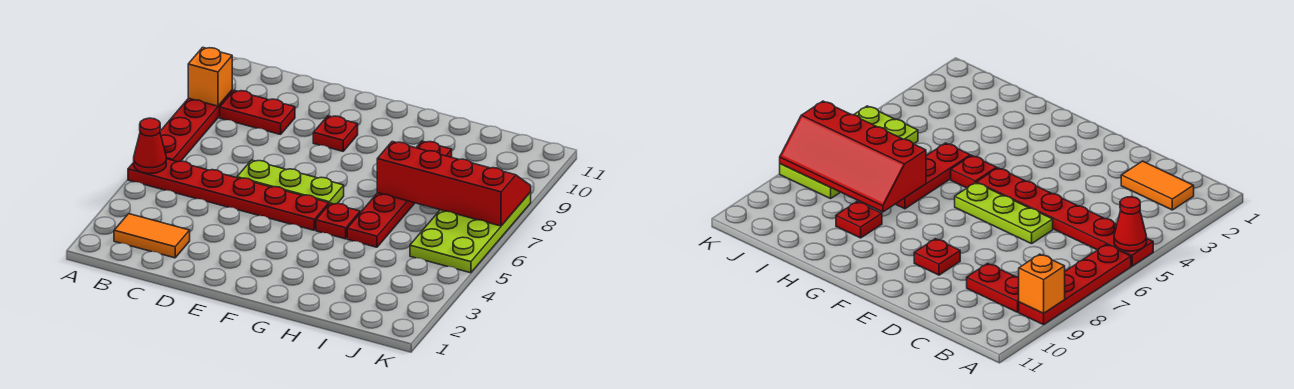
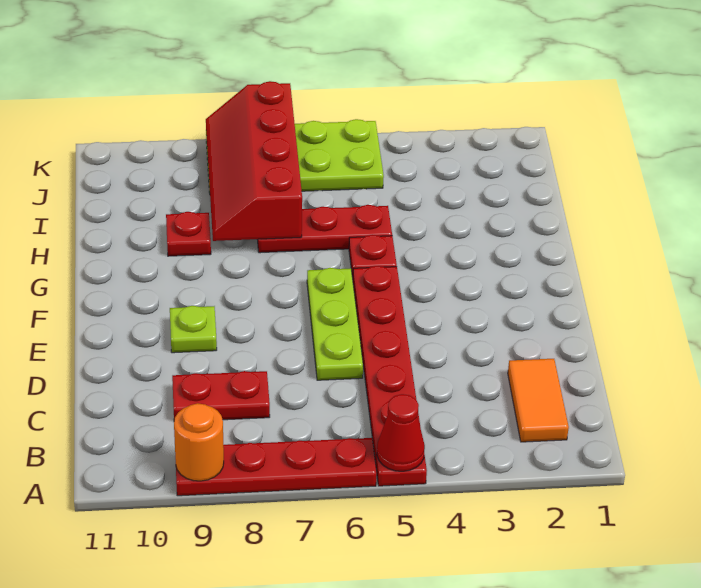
orange 1x1 brick [188,47,232,106] -> orange 1x1 round brick [174,403,224,481]
red 1x2 plate [220,90,295,135] -> red 1x2 plate turned to [172,371,270,420]
red 1x1 plate [313,116,358,151] -> lime 1x1 plate [170,306,217,353]

